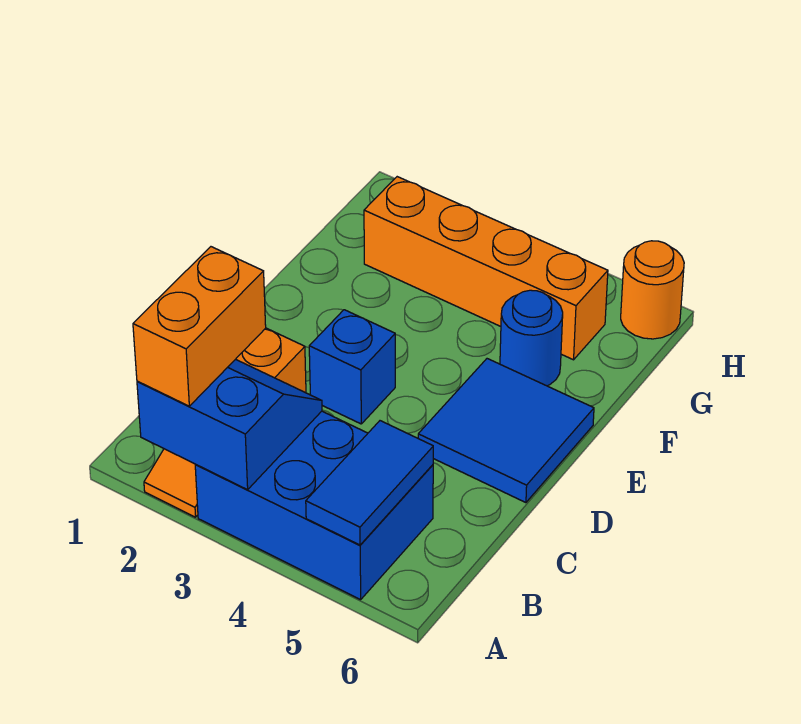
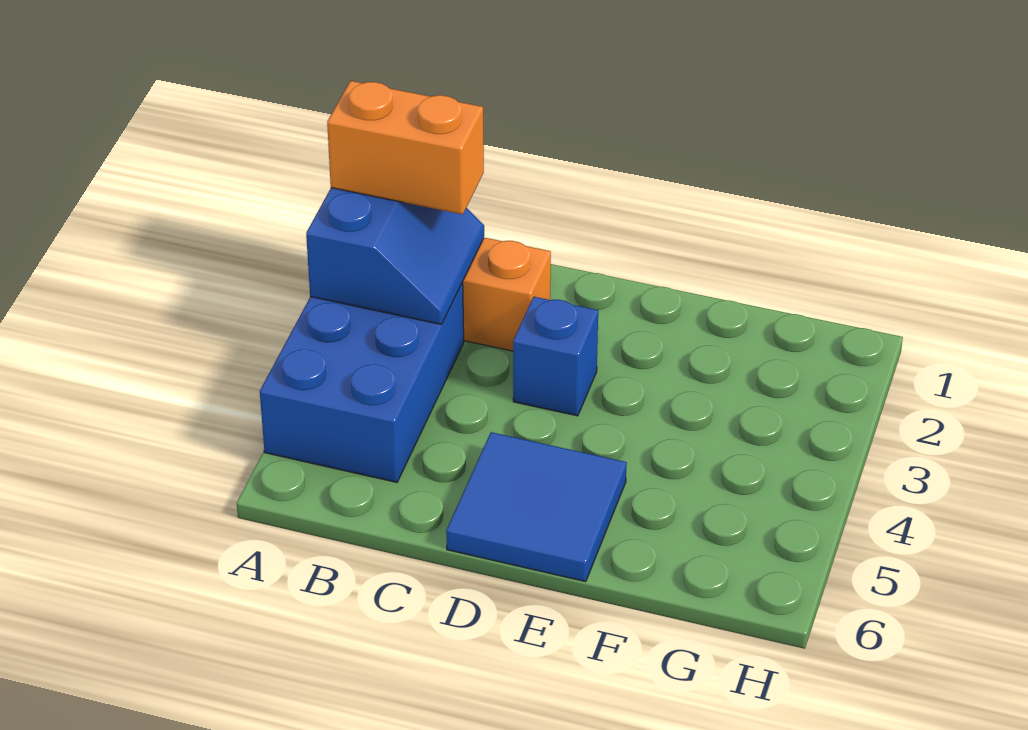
blue 1x2 tile [306,421,433,545] -> none
blue 1x1 round brick [500,290,563,386] -> none
orange 1x4 brick [364,177,608,360] -> none
orange 1x1 round brick [621,241,684,339] -> none

